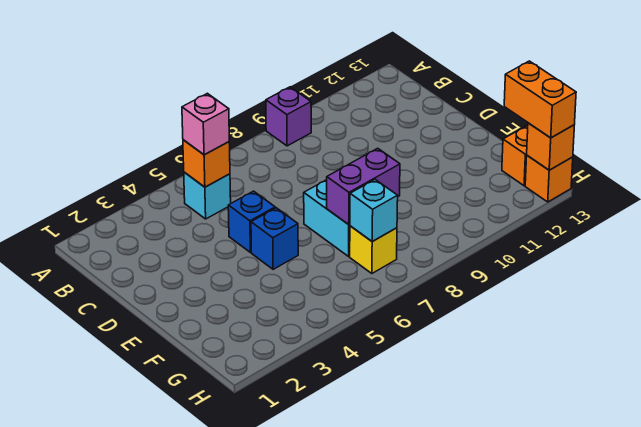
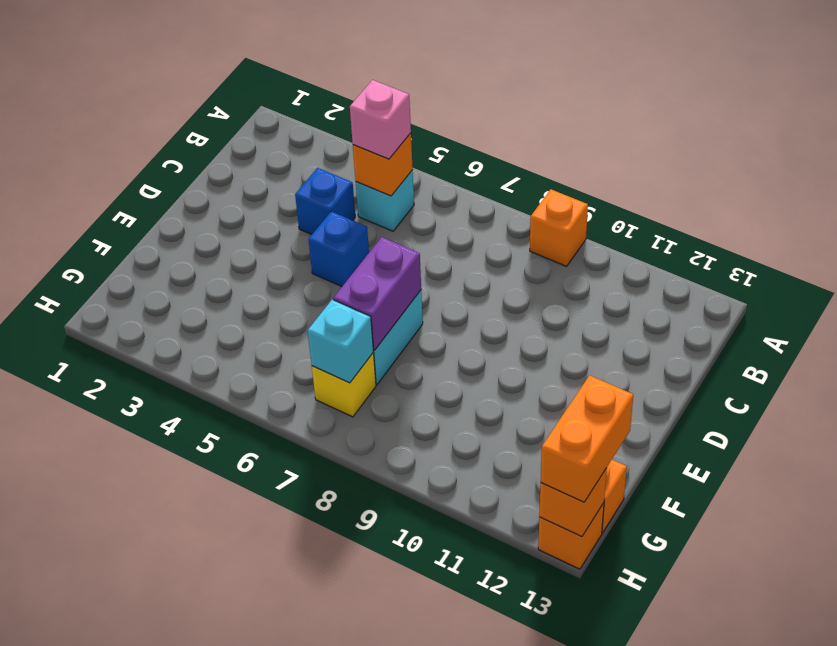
purple 1x1 brick [266,87,311,146] -> orange 1x1 brick [530,189,588,266]
blue 1x1 brick [251,208,298,269] -> blue 1x1 brick moved to [295,168,355,234]
purple 1x2 brick [327,148,400,224] -> purple 1x2 brick turned to [333,237,421,350]

